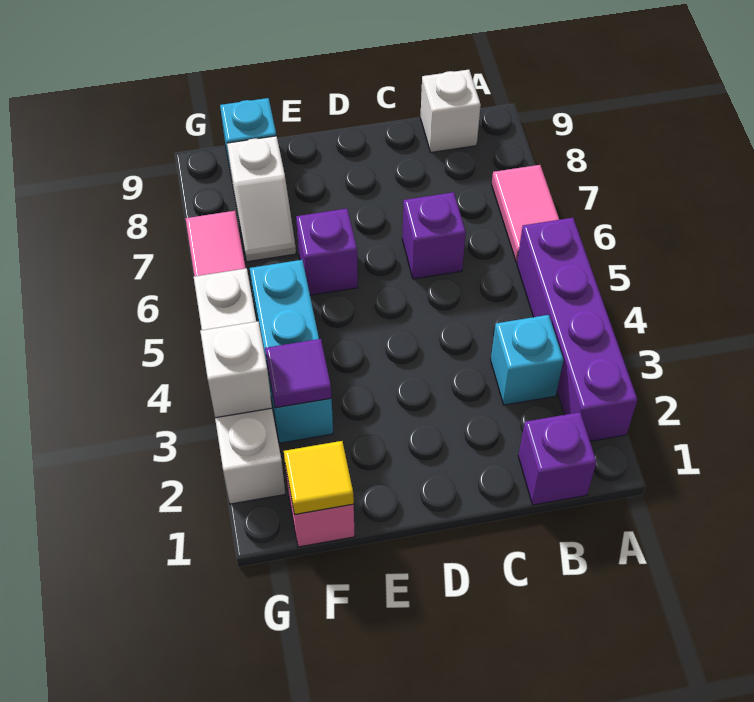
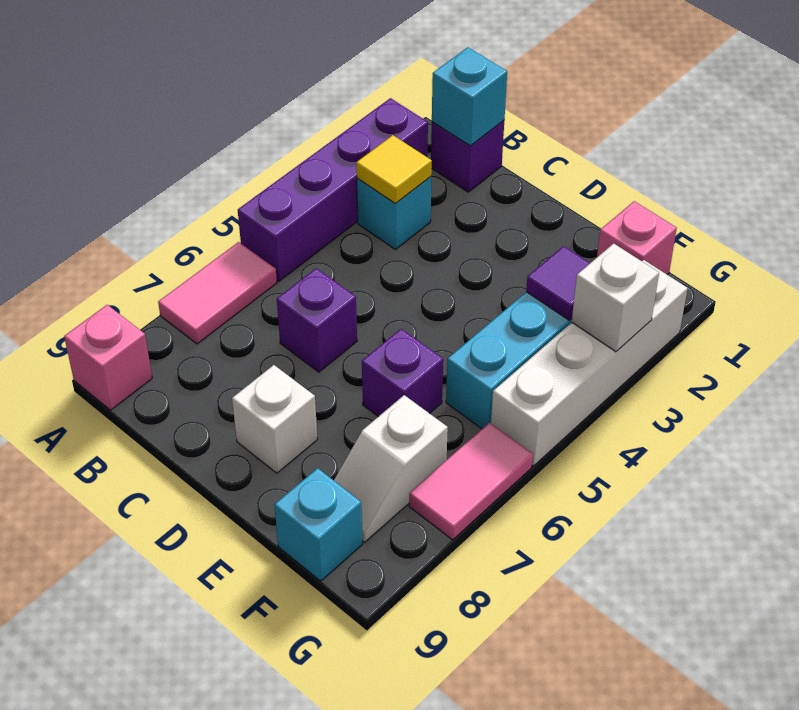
none -> pink 1x1 brick [64,305,152,410]
none -> cyan 1x1 brick [432,47,507,146]
white 1x1 brick [420,70,481,152] -> white 1x1 brick moved to [232,365,317,473]
yellow 1x1 tile [284,441,354,515] -> yellow 1x1 tile moved to [356,135,432,204]
white 1x2 slope [227,136,296,262] -> white 1x2 slope turned to [334,395,448,542]

